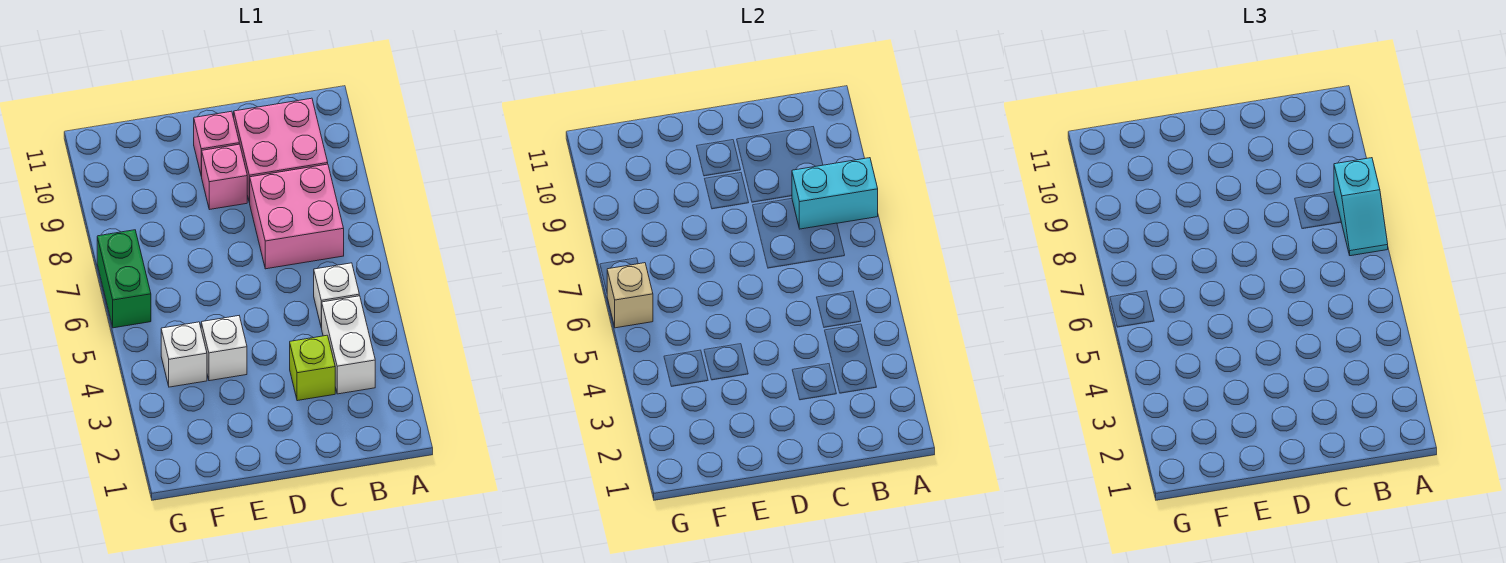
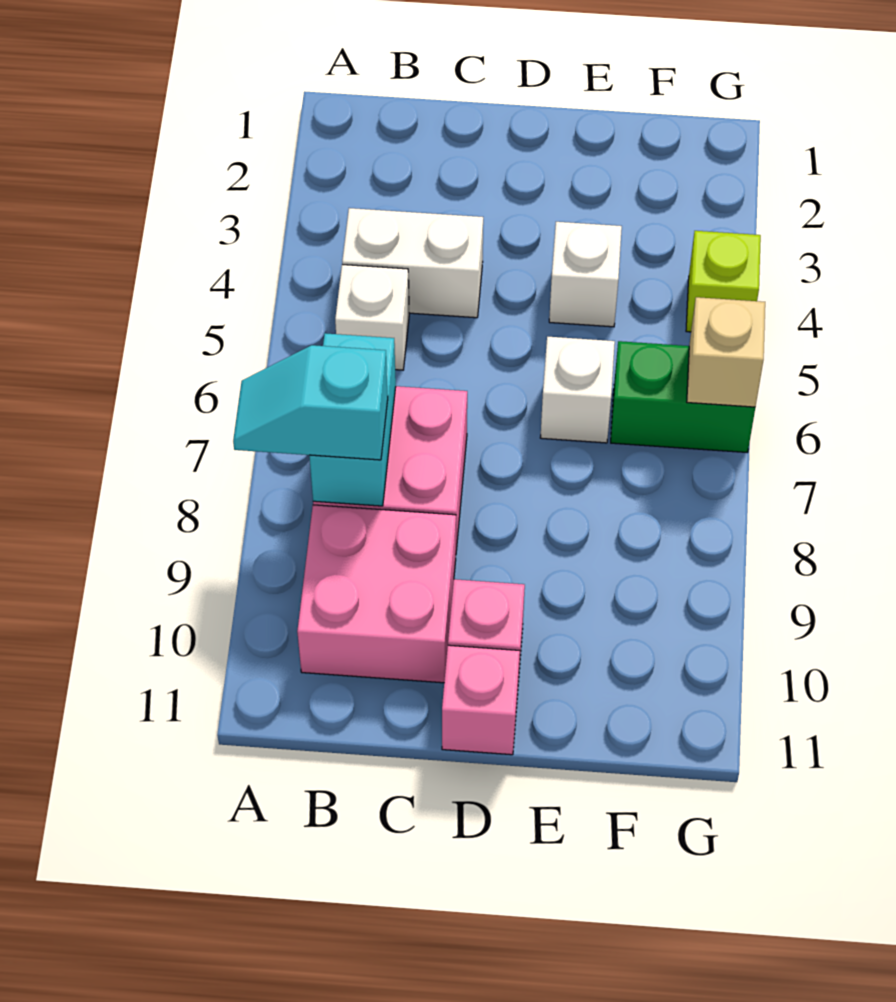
cyan 1x2 slope [1334,158,1388,256] -> cyan 1x2 slope turned to [233,345,388,460]
cyan 1x2 brick [792,158,878,229] -> cyan 1x2 brick turned to [309,333,396,506]
white 1x2 brick [322,296,375,394] -> white 1x2 brick turned to [342,208,483,318]
lime 1x1 brick [290,335,335,401] -> lime 1x1 brick moved to [686,231,761,332]
pink 1x1 brick [201,144,247,210] -> pink 1x1 brick moved to [442,645,520,755]
white 1x1 brick [161,322,207,387] -> white 1x1 brick moved to [540,337,615,443]
green 1x2 brick [97,230,151,328] -> green 1x2 brick turned to [611,341,755,452]

